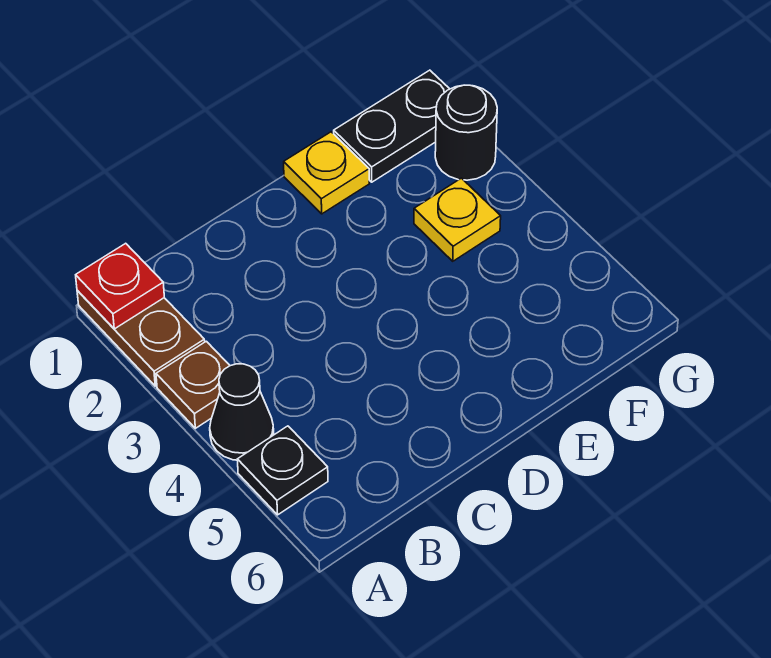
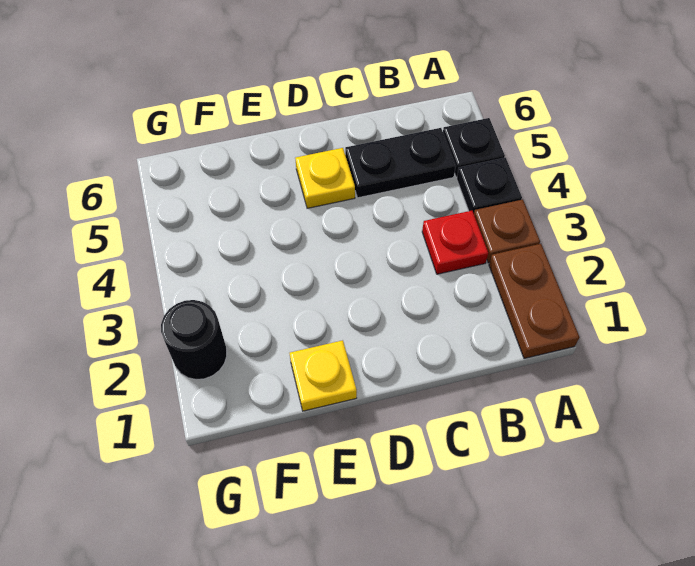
red 1x1 plate [76,243,164,329] -> red 1x1 plate moved to [422,211,488,274]
black 1x1 cone [210,364,274,460] -> black 1x1 plate [457,158,522,213]
black 1x2 plate [334,70,449,182] -> black 1x2 plate moved to [345,128,456,198]
yellow 1x1 plate [414,178,501,261] -> yellow 1x1 plate moved to [295,148,355,208]

